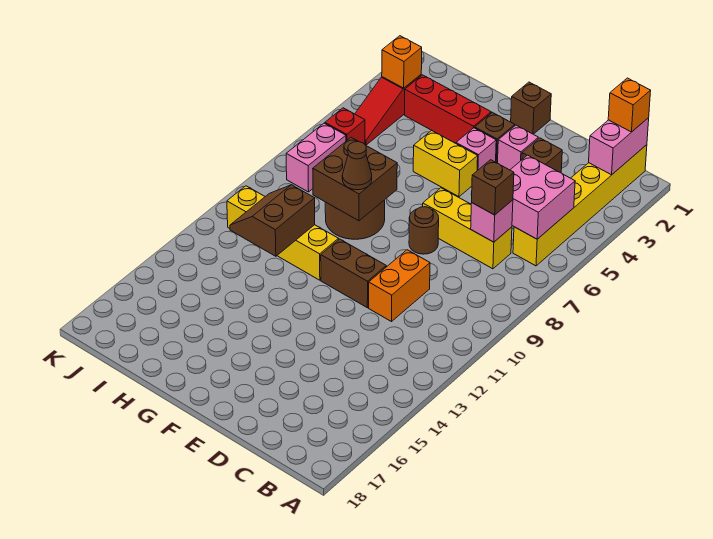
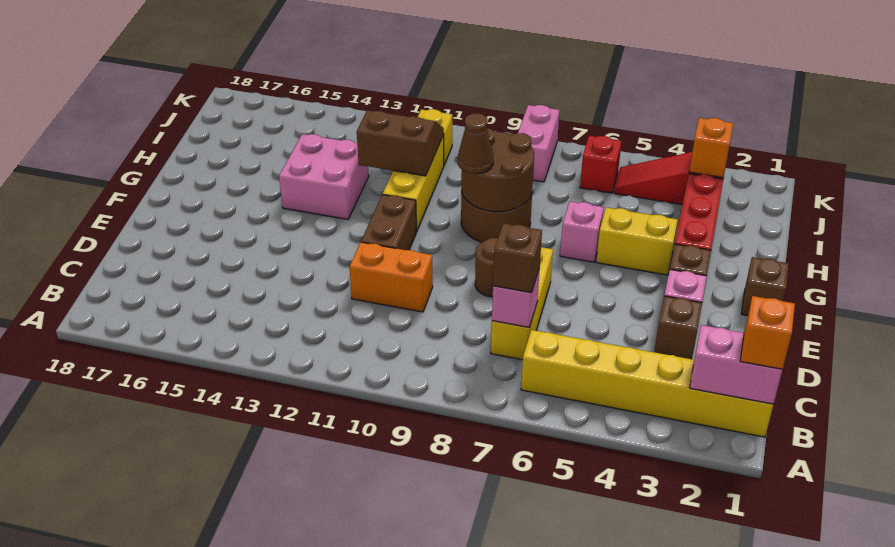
pink 2x2 brick [511,155,575,239] -> pink 2x2 brick moved to [279,134,369,220]
pink 1x1 brick [456,128,496,171] -> pink 1x1 brick moved to [560,201,604,262]
yellow 1x2 brick [413,131,478,197] -> yellow 1x2 brick turned to [596,207,678,275]
brown 2x2 brick [313,138,397,221] -> brown 2x2 round brick [461,128,534,212]
pink 1x2 brick [286,123,346,192] -> pink 1x2 brick turned to [518,105,560,182]

